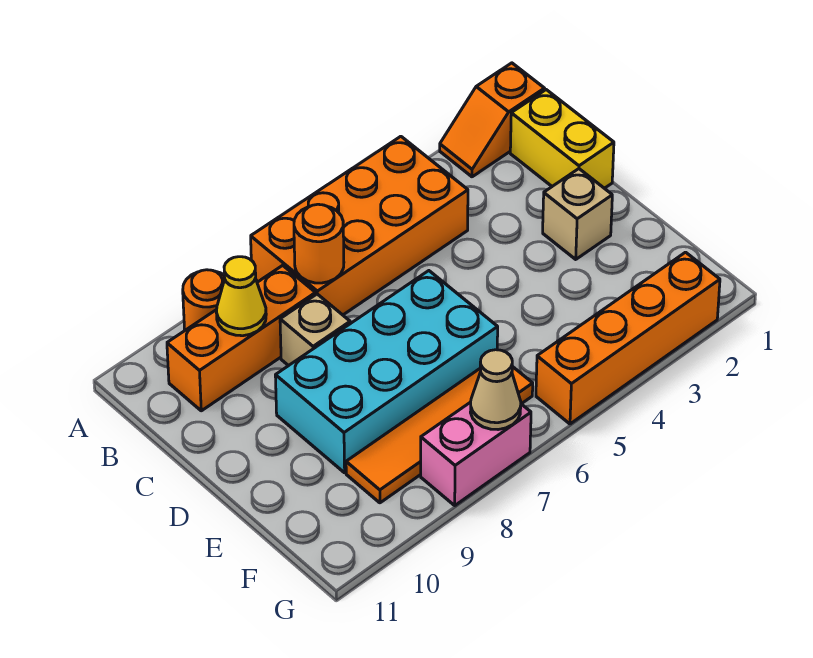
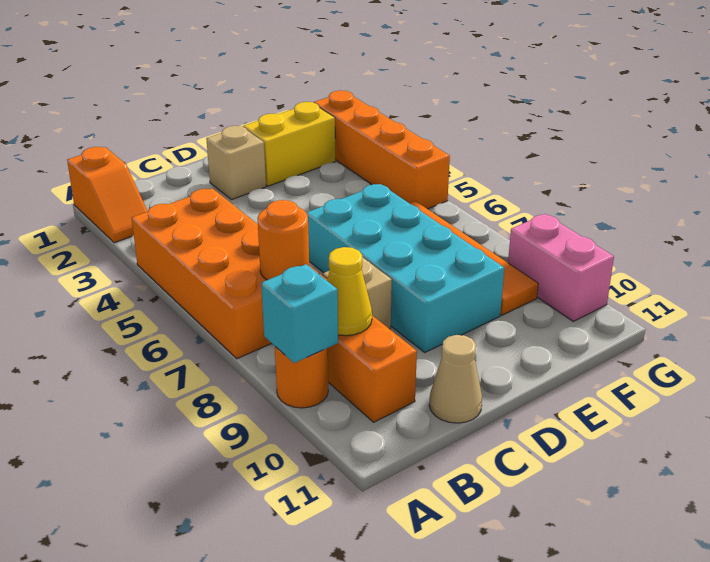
none -> cyan 1x1 brick [261,264,338,363]
yellow 1x2 brick [510,90,614,188] -> yellow 1x2 brick moved to [243,102,336,186]
pink 1x2 brick [421,402,531,505] -> pink 1x2 brick moved to [508,214,614,321]
tan 1x1 cone [470,350,521,430] -> tan 1x1 cone moved to [429,335,482,423]

